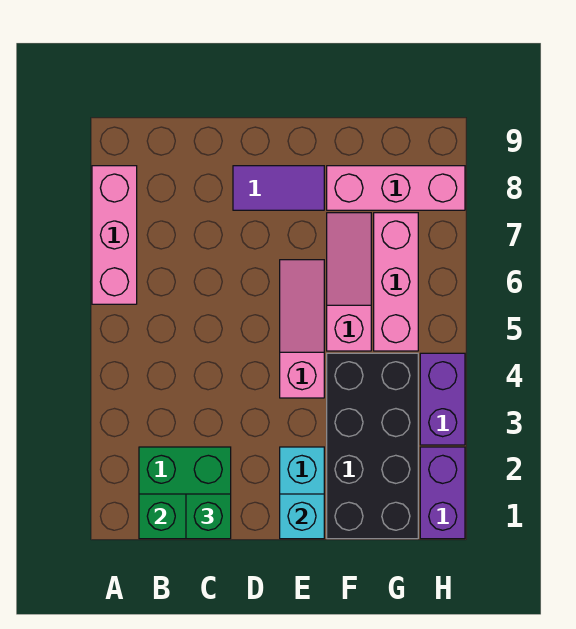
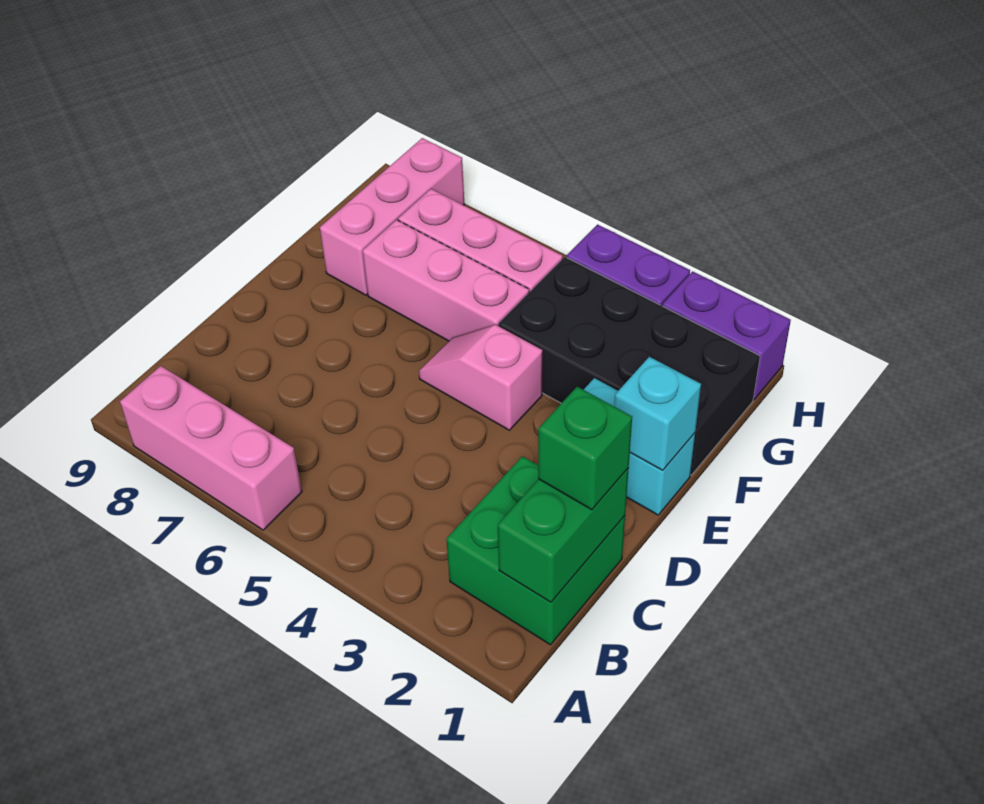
purple 1x2 tile [233,166,324,210] -> none
pink 1x3 slope [280,260,324,398] -> pink 1x2 slope [419,325,542,430]
pink 1x3 slope [327,213,371,351] -> pink 1x3 brick [363,220,529,341]

